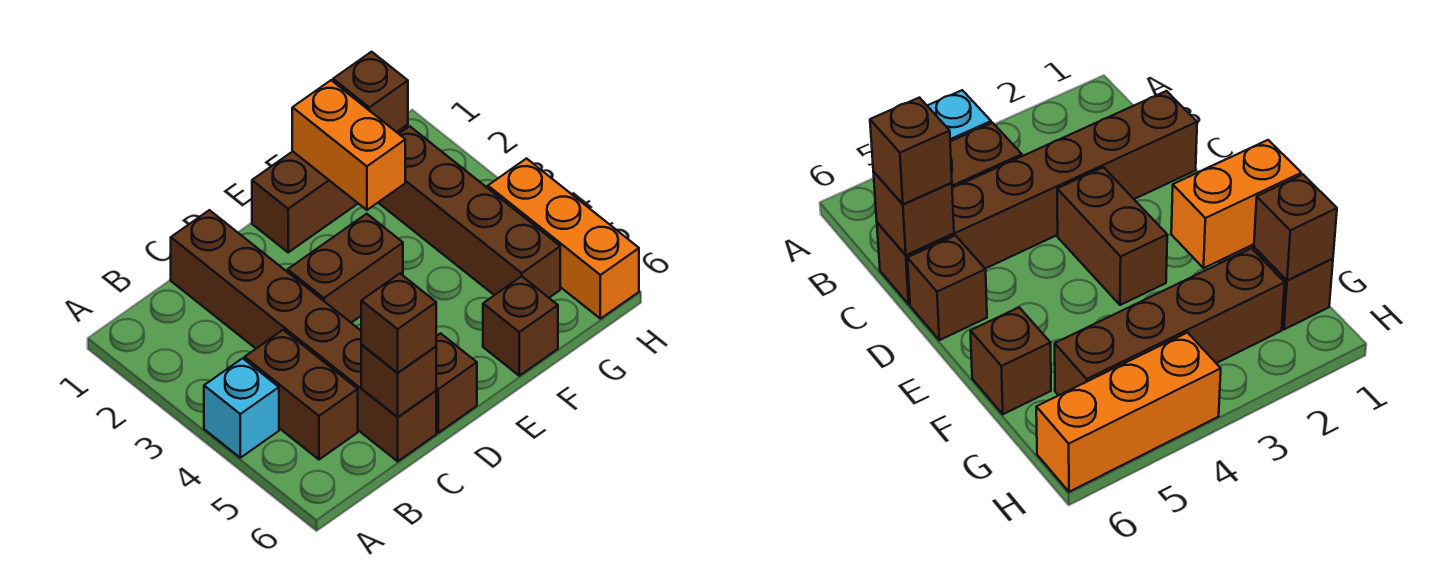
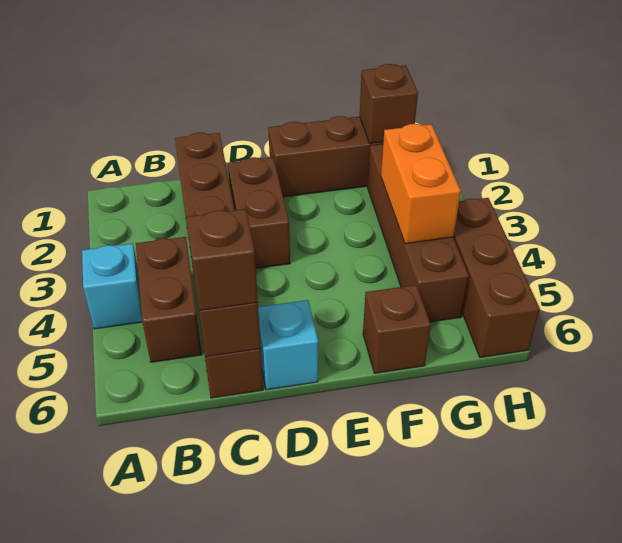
brown 1x2 brick [288,214,403,323] -> brown 1x2 brick turned to [228,157,290,268]
brown 1x1 brick [436,333,477,433] -> cyan 1x1 brick [258,300,318,390]
orange 1x2 brick [292,80,405,210] -> orange 1x2 brick moved to [381,124,461,244]
orange 1x3 brick [488,159,639,319] -> brown 1x3 brick [454,198,540,358]

